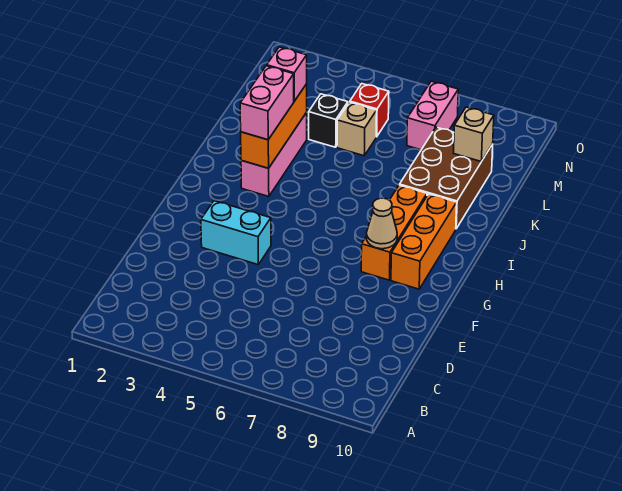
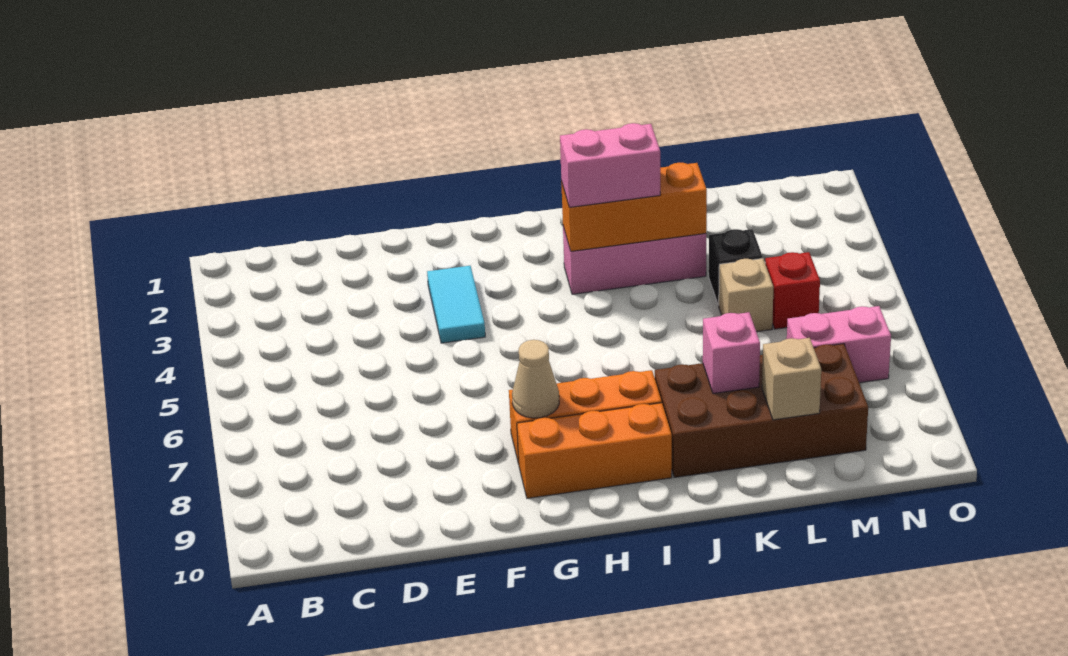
cyan 1x2 brick [201,201,271,265] -> cyan 1x2 tile [427,266,485,343]
brown 2x3 brick [400,127,493,229] -> brown 2x4 brick [655,344,868,477]
pink 1x1 brick [267,47,307,101] -> pink 1x1 brick moved to [703,312,760,394]

